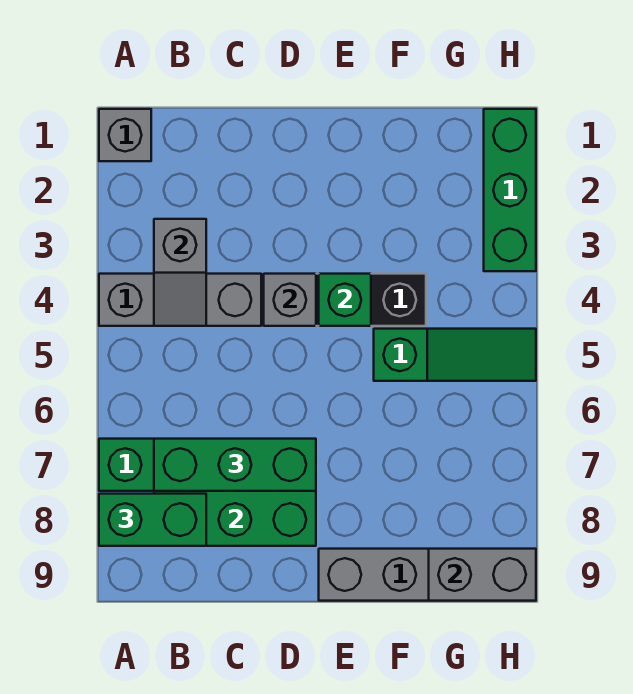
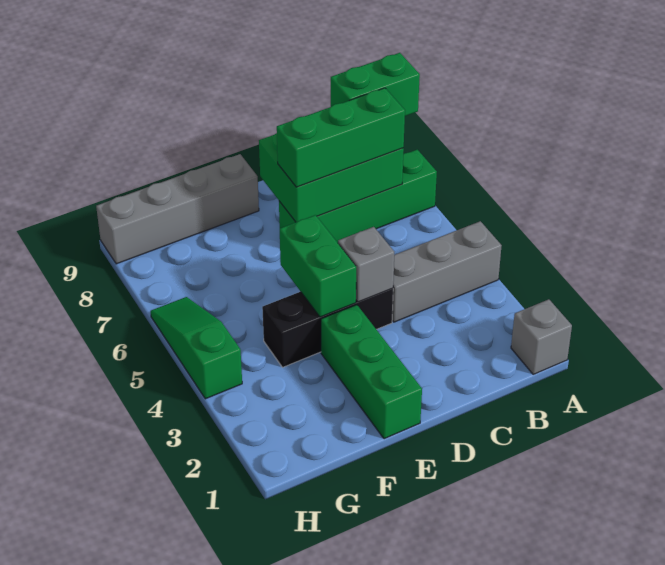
grey 1x2 slope [154,219,206,326] -> none
green 1x1 brick [319,274,371,326] -> green 1x2 brick [280,215,356,317]
green 1x3 slope [374,329,536,381] -> green 1x3 slope turned to [151,297,242,399]
grey 1x2 brick [429,549,536,601] -> none
green 1x3 brick [484,109,536,271] -> green 1x3 brick moved to [321,305,422,439]

